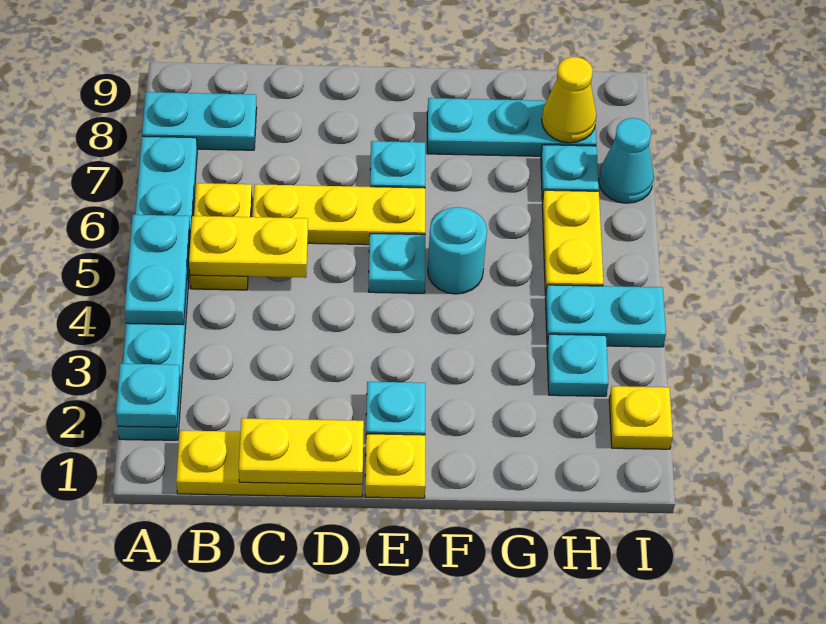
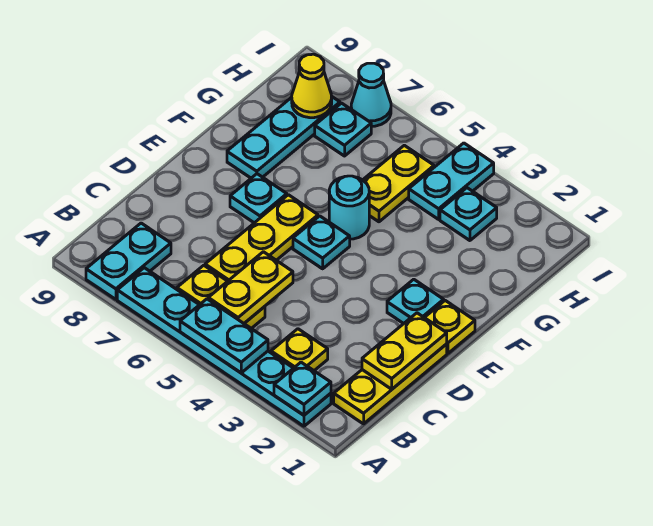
yellow 1x2 plate [542,190,603,296] -> yellow 1x2 plate turned to [363,145,434,222]
yellow 1x1 plate [609,386,673,449] -> yellow 1x1 plate moved to [271,329,328,371]

